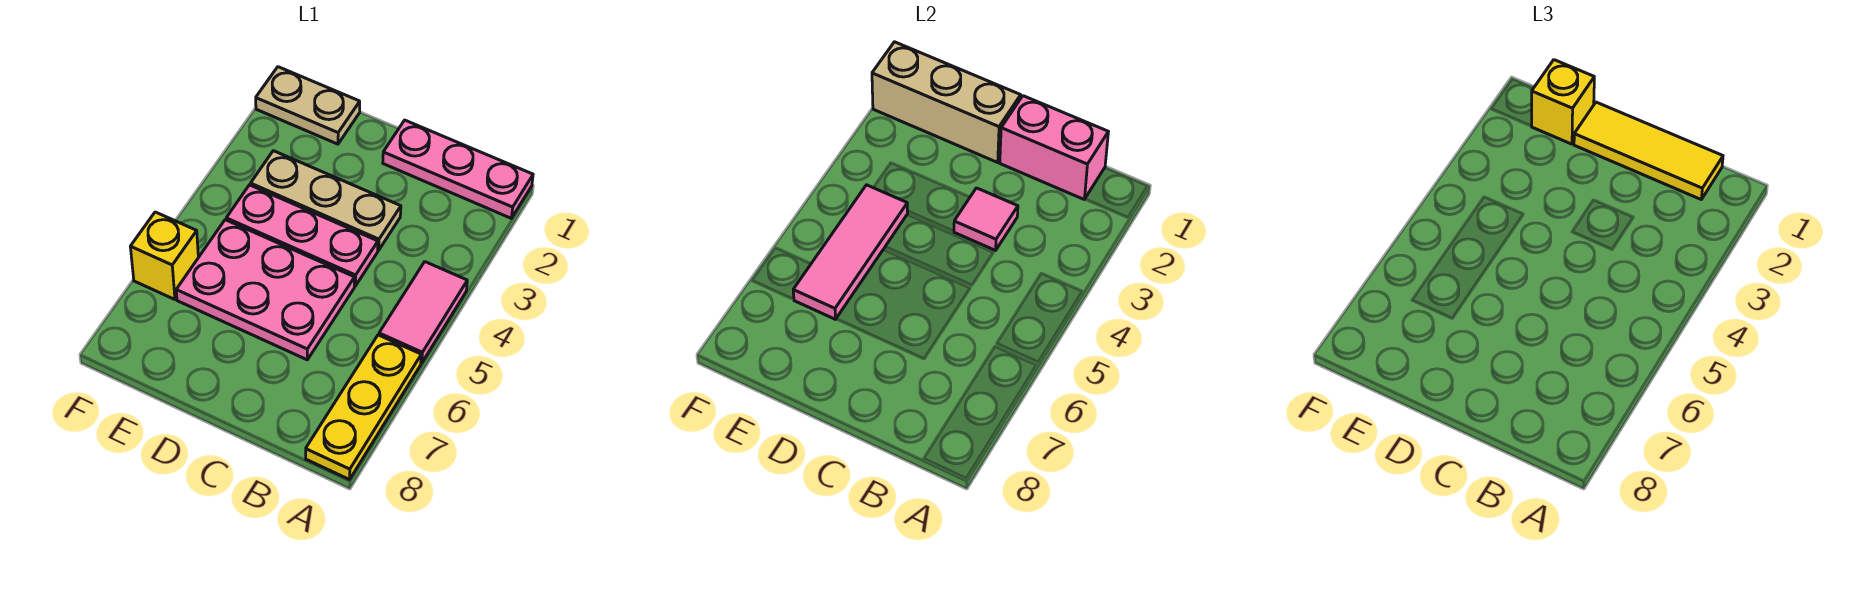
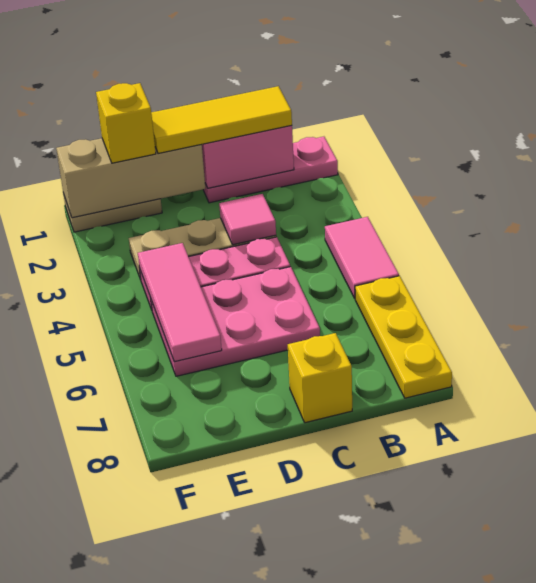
yellow 1x1 brick [130,212,198,299] -> yellow 1x1 brick moved to [288,333,352,423]

